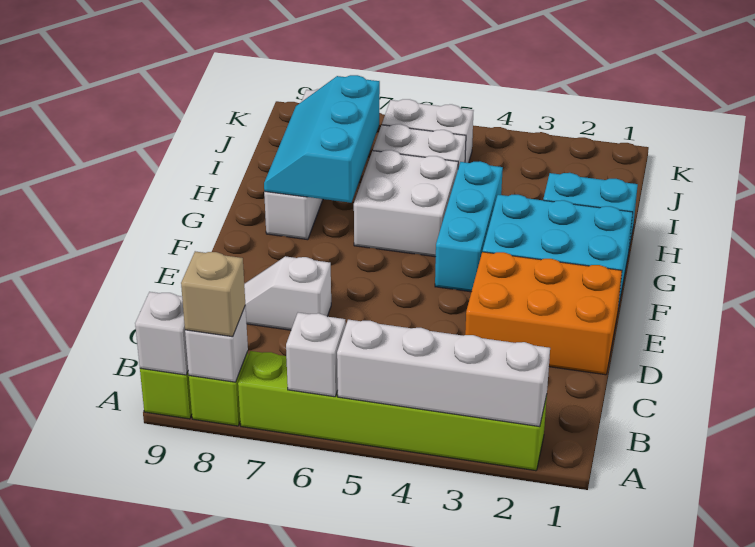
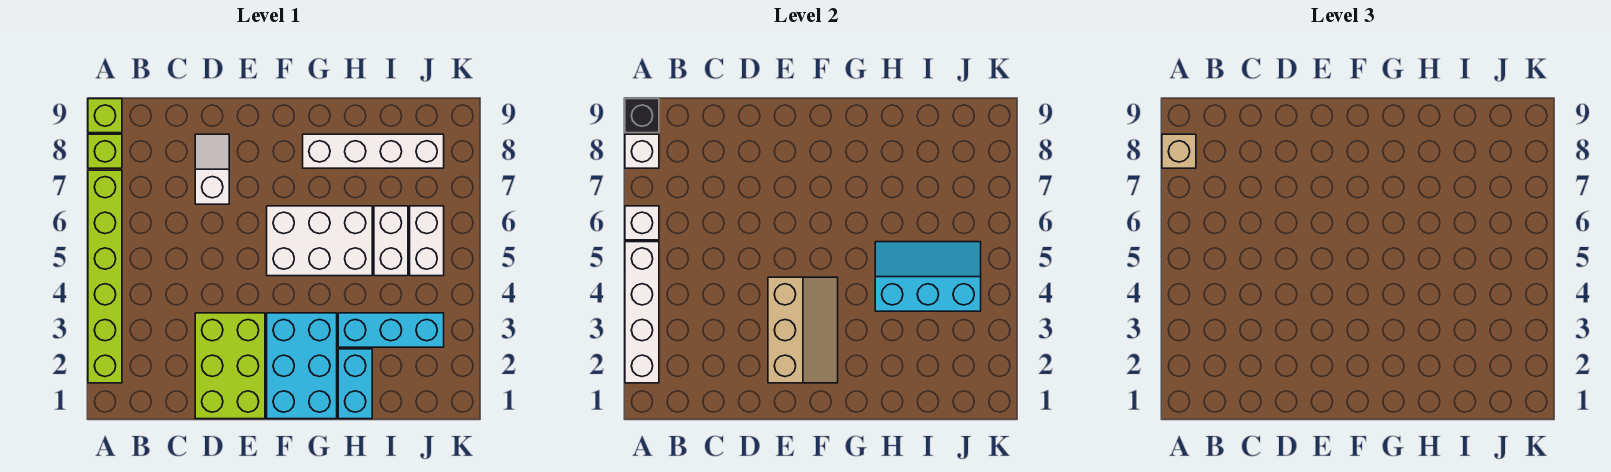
white 1x1 brick [135,292,188,375] -> black 1x1 brick [625,99,659,133]
orange 2x3 brick [465,252,622,375] -> lime 2x3 brick [195,313,265,419]
none -> tan 2x3 slope [768,277,838,383]
cyan 1x3 brick [435,161,503,292] -> cyan 1x3 brick moved to [338,313,444,347]
white 2x2 brick [354,150,458,257] -> white 2x3 brick [267,206,372,276]
cyan 2x3 slope [264,75,380,203] -> cyan 2x3 slope moved to [875,242,981,311]

